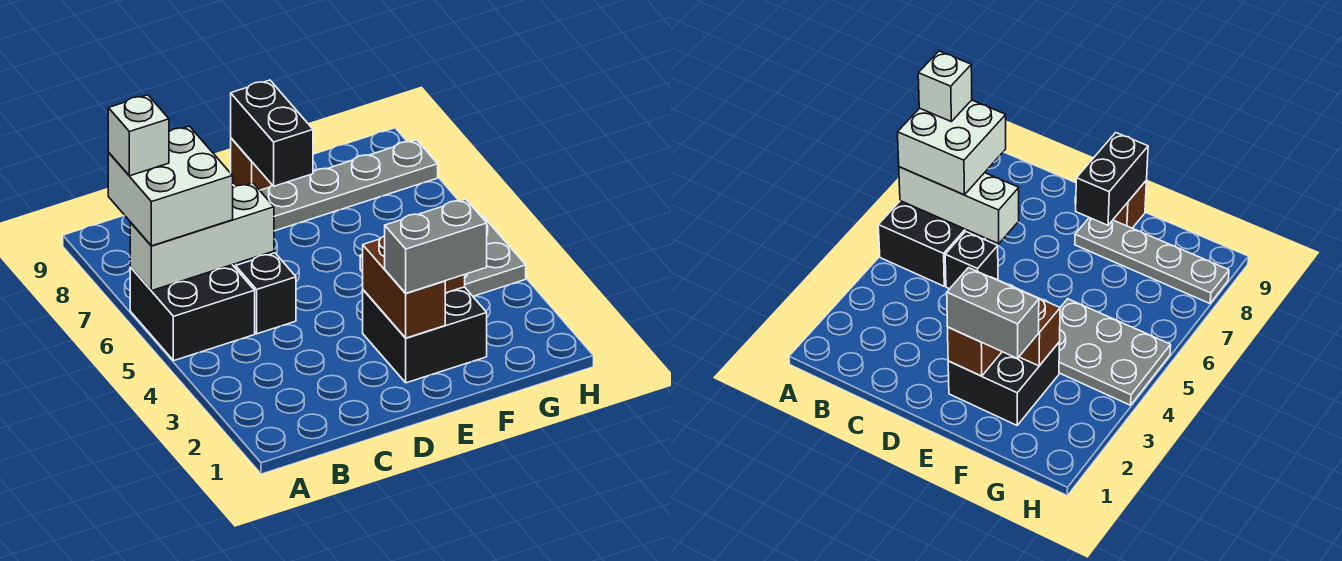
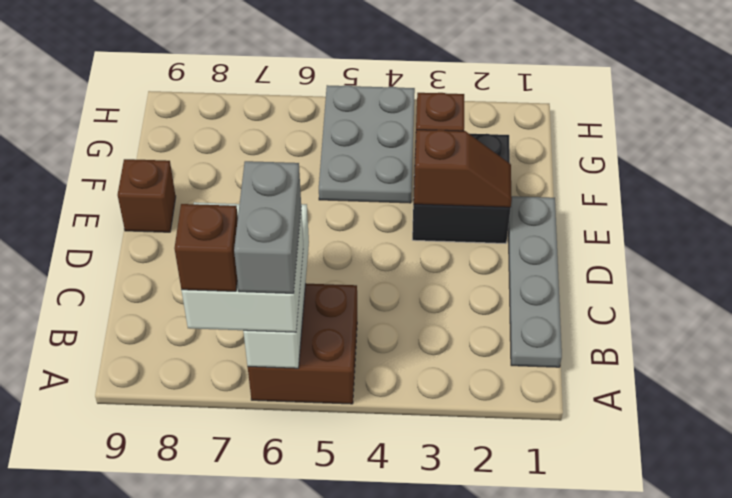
black 2x2 brick [130,265,255,361] -> brown 2x2 brick [248,284,357,404]
white 1x1 brick [108,95,169,176] -> brown 1x1 brick [175,204,238,291]
black 1x1 brick [236,253,296,334] -> none
brown 1x2 brick [363,236,445,338] -> brown 1x2 slope [414,130,512,207]
grey 1x2 brick [385,199,487,293] -> grey 1x2 brick moved to [234,161,301,293]
grey 1x4 plate [260,140,438,231] -> grey 1x4 plate moved to [508,196,562,367]
black 1x2 brick [231,80,313,186] -> none

